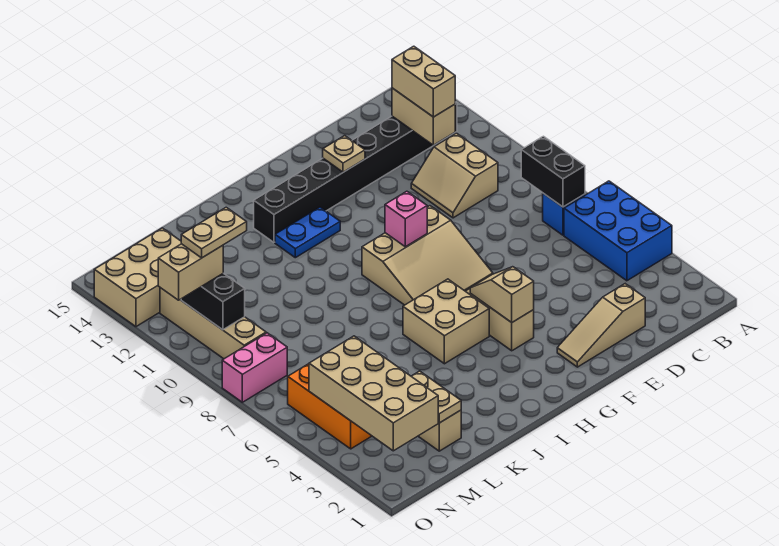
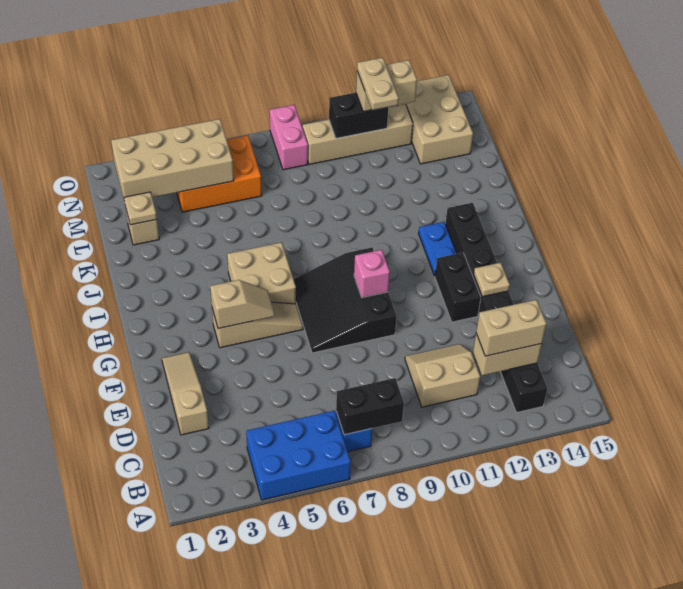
tan 3x3 slope [362,206,493,305] -> black 3x3 slope [294,248,397,353]
none -> black 1x2 brick [435,253,481,322]
tan 1x2 plate [411,371,461,423] -> tan 1x1 plate [124,192,157,225]
tan 1x2 brick [158,244,223,300] -> tan 1x2 brick turned to [356,60,417,112]

